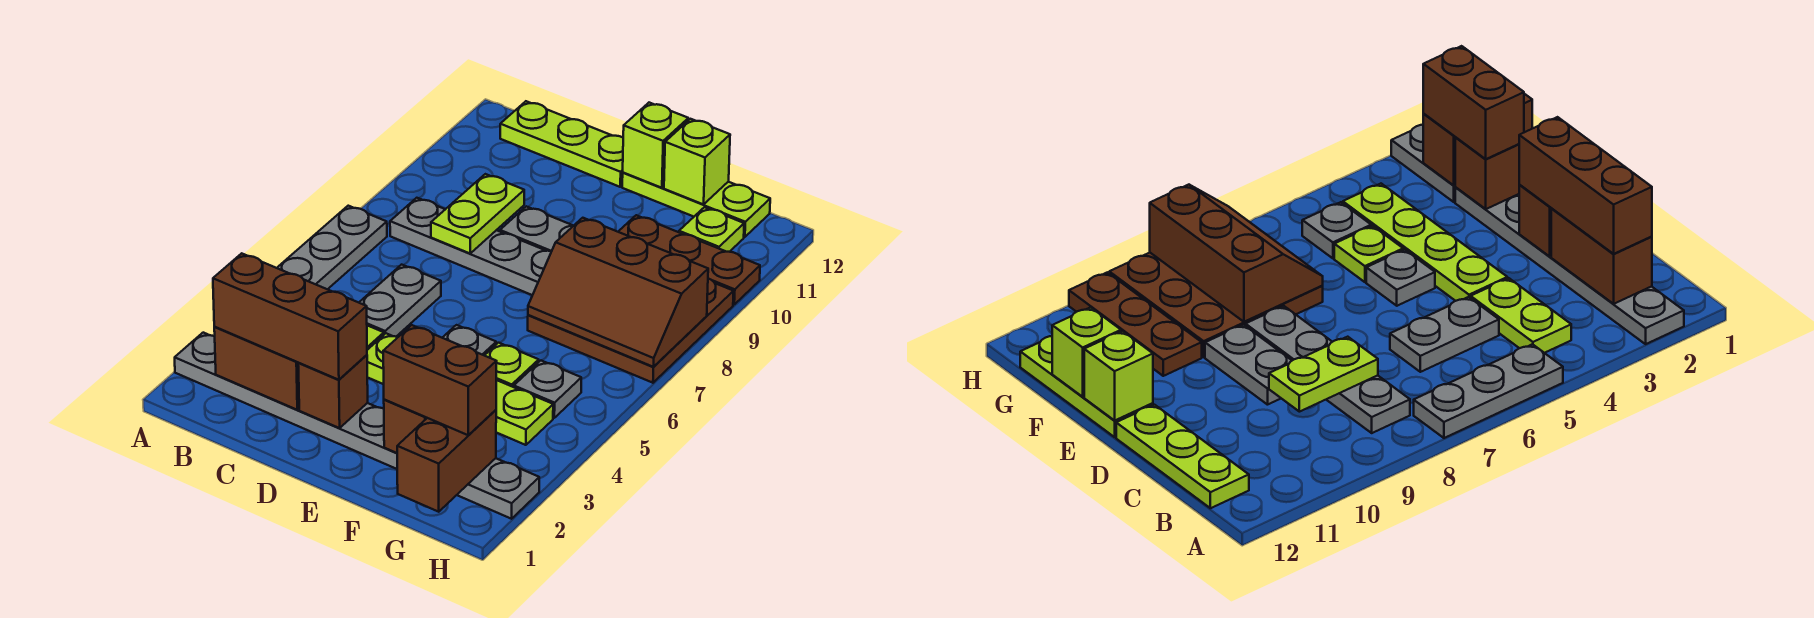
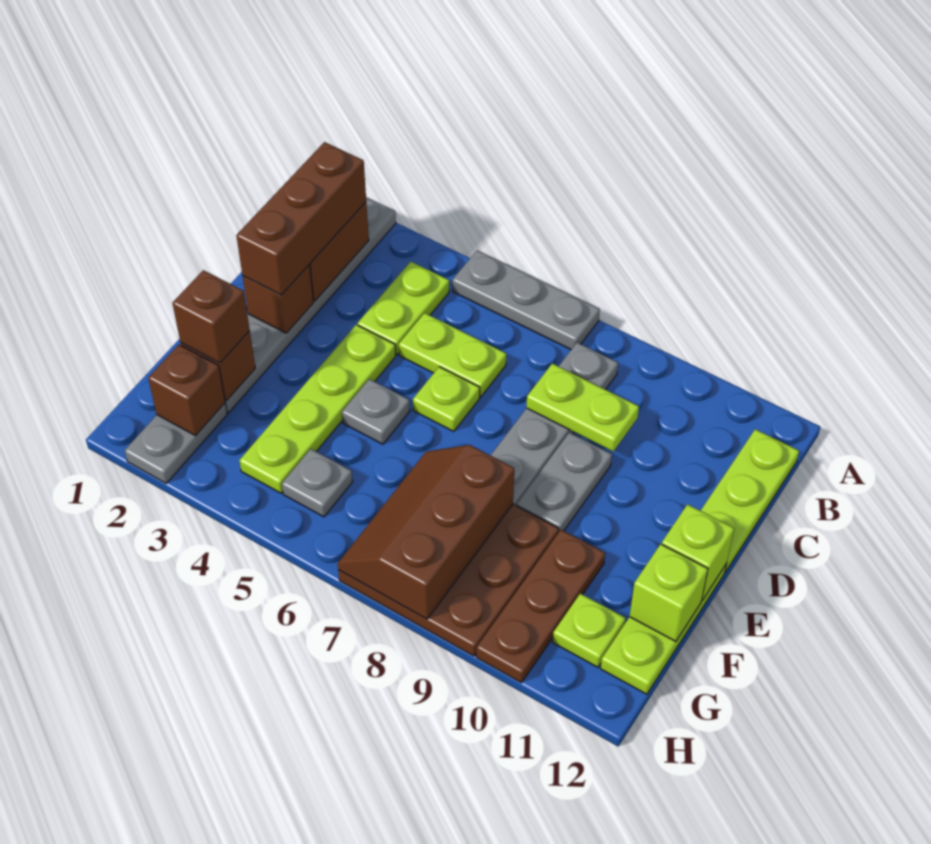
grey 1x2 plate [359,265,441,337] -> lime 1x2 plate [399,313,506,397]
brown 1x2 brick [383,325,497,435] -> brown 1x1 brick [173,270,250,363]
lime 1x1 plate [485,343,539,387] -> lime 1x1 plate moved to [413,367,480,431]
brown 1x2 brick [397,410,496,512] -> brown 1x1 brick [148,345,225,436]

